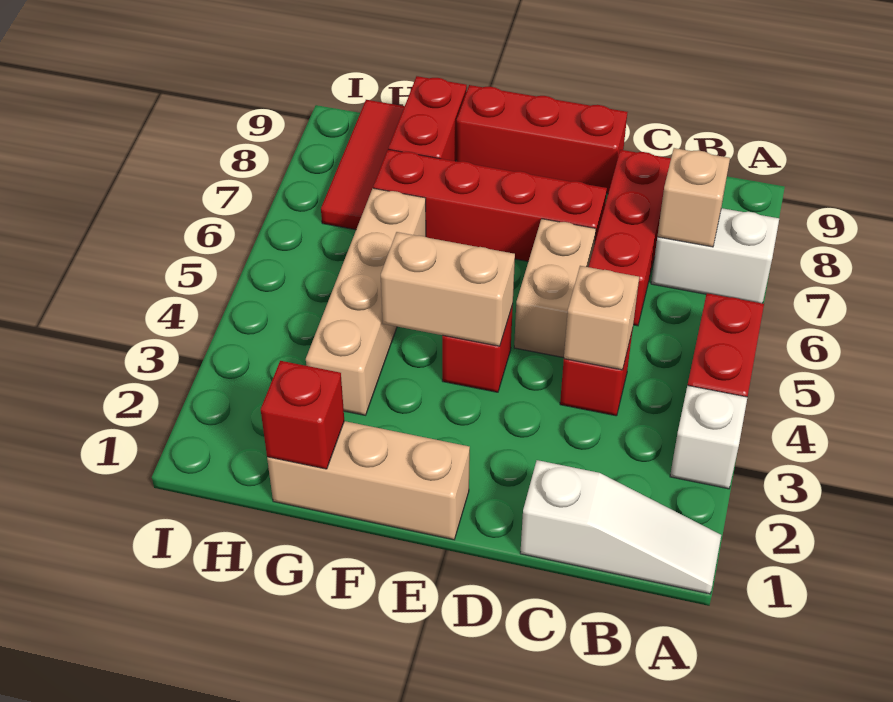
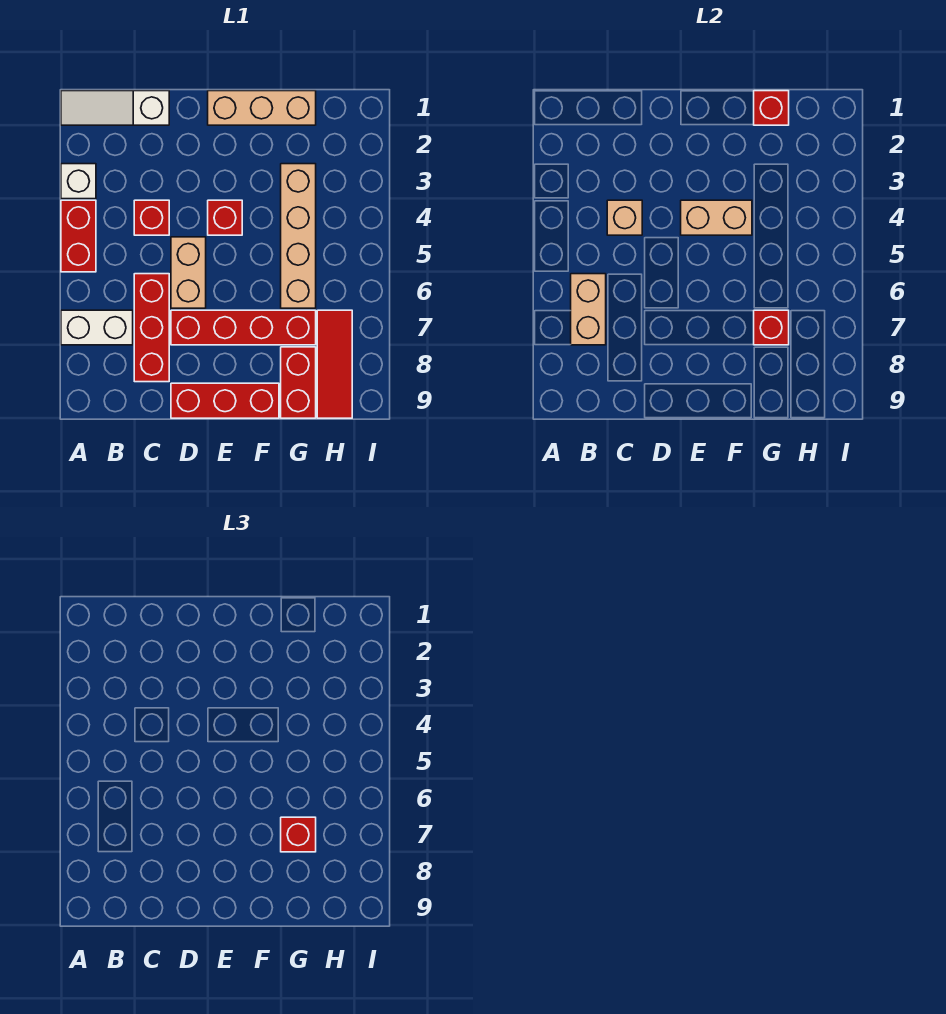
tan 1x1 brick [657,148,730,247] -> tan 1x2 brick [571,274,606,345]
none -> red 1x1 brick [754,310,789,345]
none -> red 1x1 brick [281,817,316,852]

